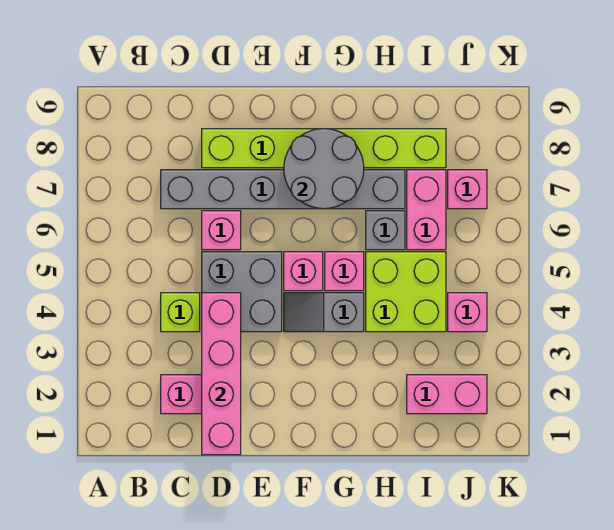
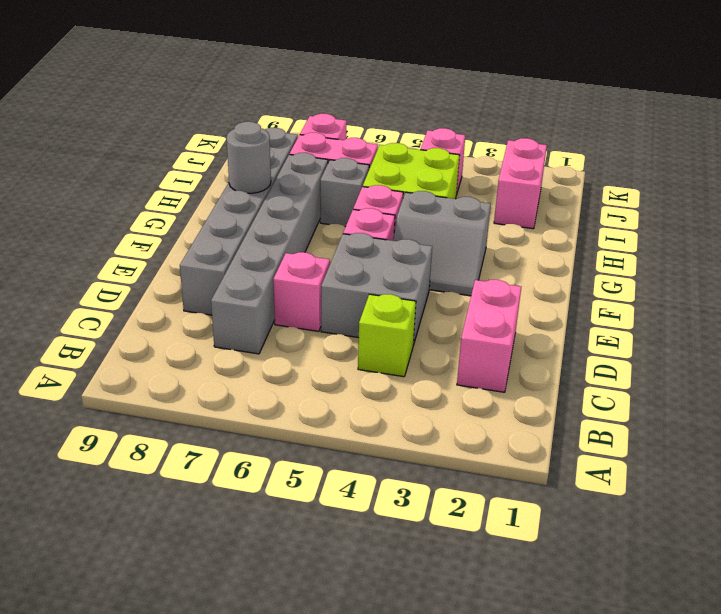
pink 1x4 brick [202,293,241,455] -> none
lime 1x6 brick [202,129,446,168] -> grey 1x6 brick [180,128,298,315]
grey 1x2 slope [284,293,364,332] -> grey 2x2 slope [393,191,491,296]
grey 2x2 round brick [284,129,364,209] -> grey 1x1 round brick [227,122,271,193]

